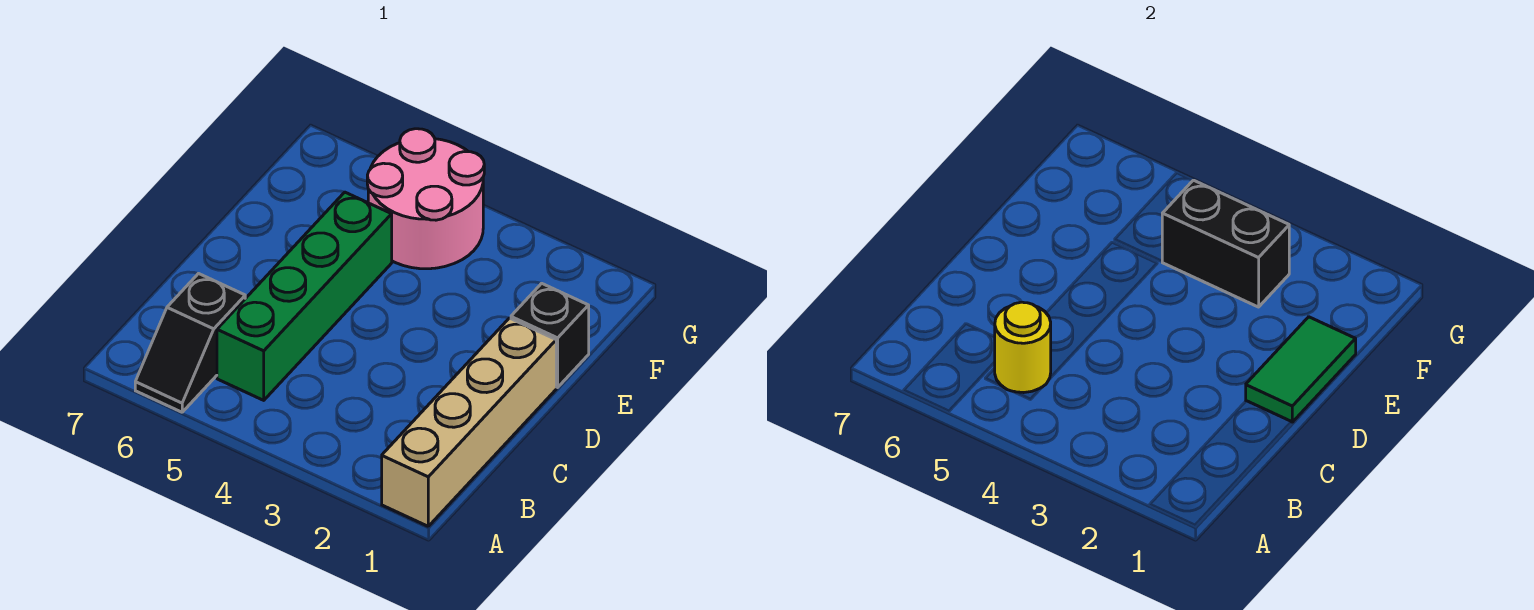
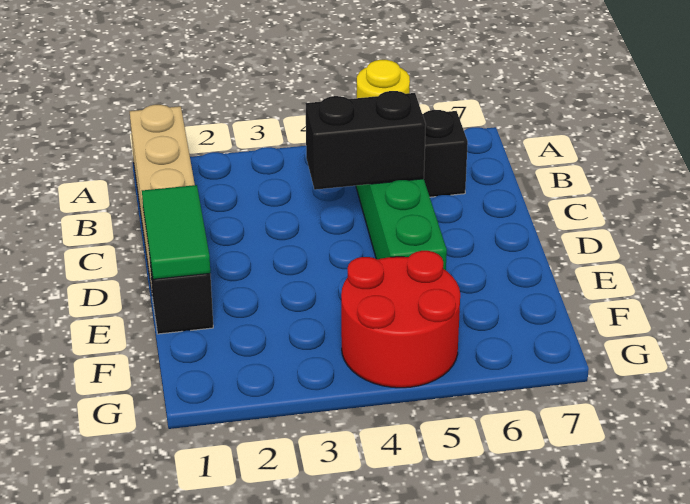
black 1x2 brick [1162,180,1289,307] -> black 1x2 brick moved to [305,91,426,190]
pink 2x2 round brick [367,129,484,269] -> red 2x2 round brick [341,251,460,388]

